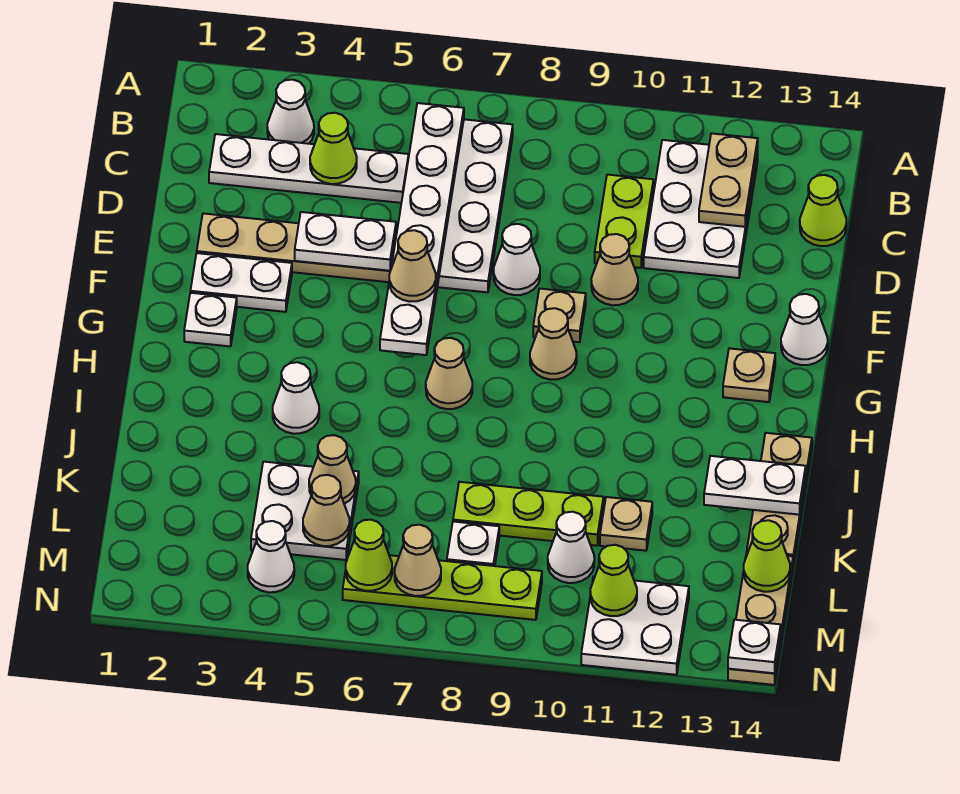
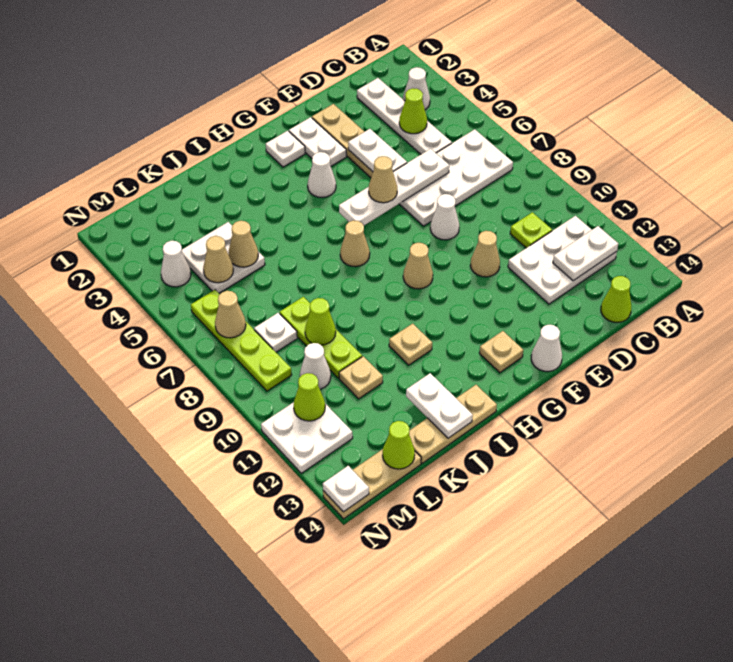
white 1x6 plate [380,103,464,355] -> white 1x4 plate [339,149,449,226]
tan 1x2 plate [699,133,758,227] -> white 1x2 plate [553,226,618,281]
lime 1x2 plate [595,175,653,268] -> lime 1x1 plate [510,212,552,248]
tan 1x1 plate [533,288,586,342] -> tan 1x1 plate moved to [389,324,432,365]
white 1x1 cone [273,362,319,434] -> white 1x1 cone moved to [308,152,336,198]
lime 1x1 cone [346,520,392,591] -> lime 1x1 cone moved to [305,298,336,345]

